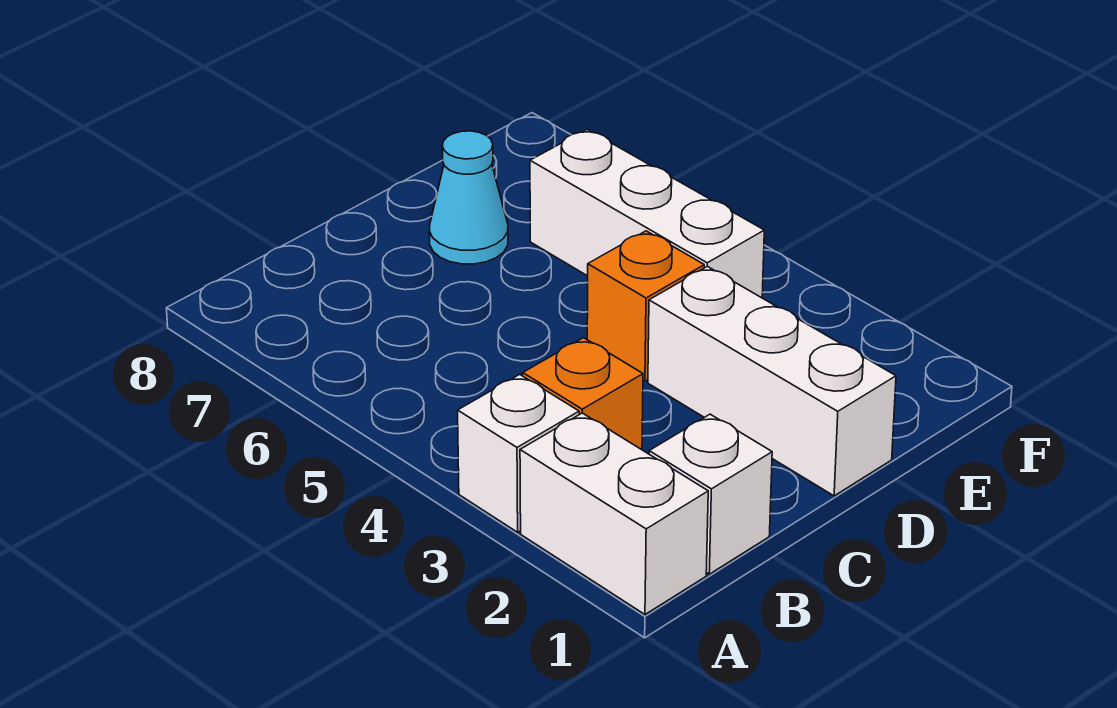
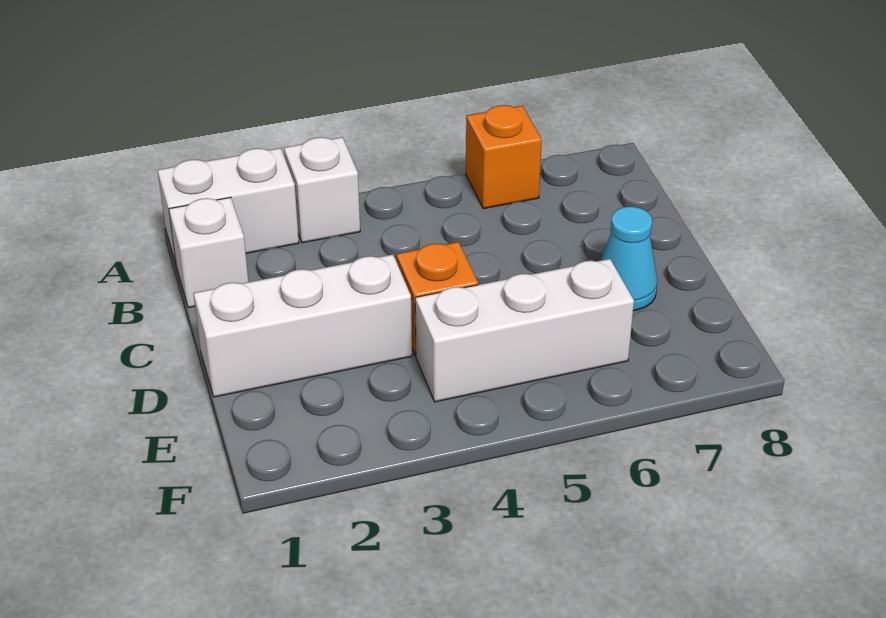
orange 1x1 brick [523,338,643,450] -> orange 1x1 brick moved to [466,105,542,209]

